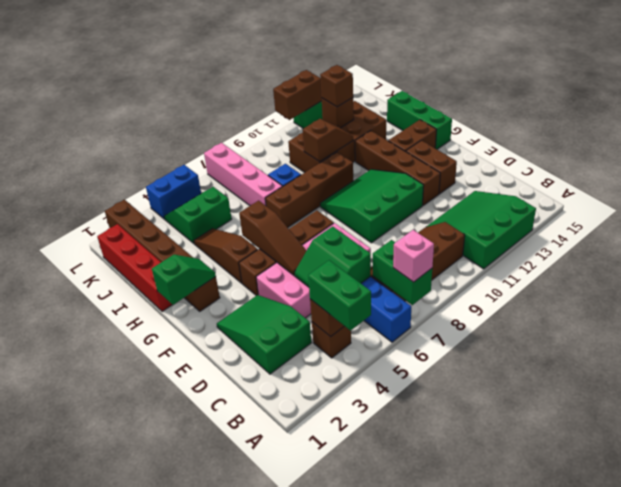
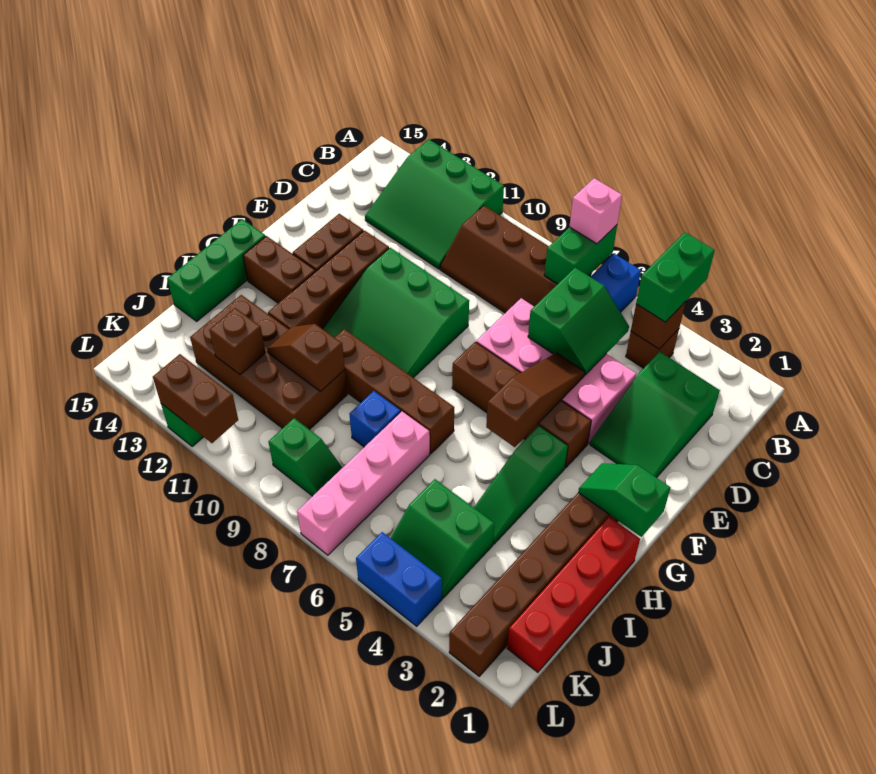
brown 1x3 slope [194,229,258,283] -> green 1x3 slope [474,426,568,544]
brown 1x1 brick [320,65,353,107] -> none
none -> green 1x2 slope [268,418,342,496]

